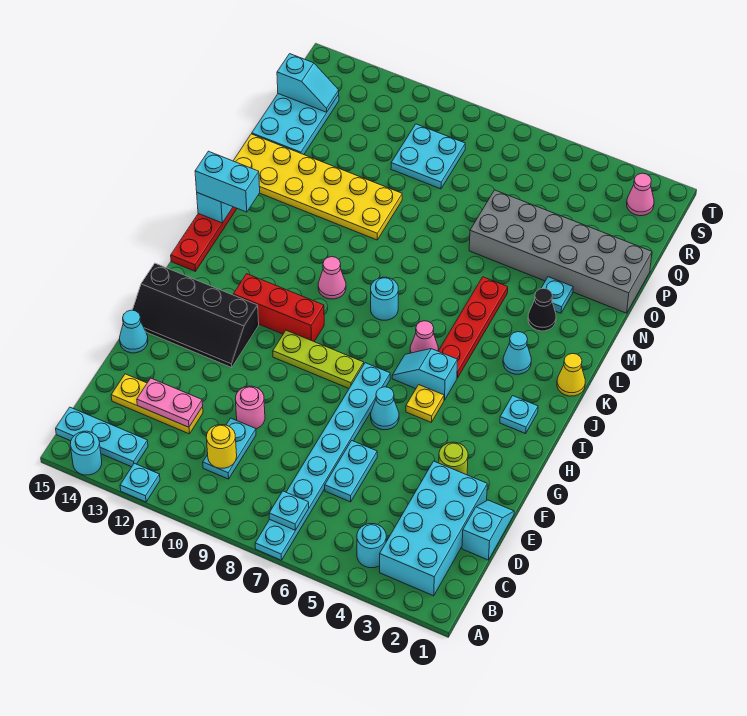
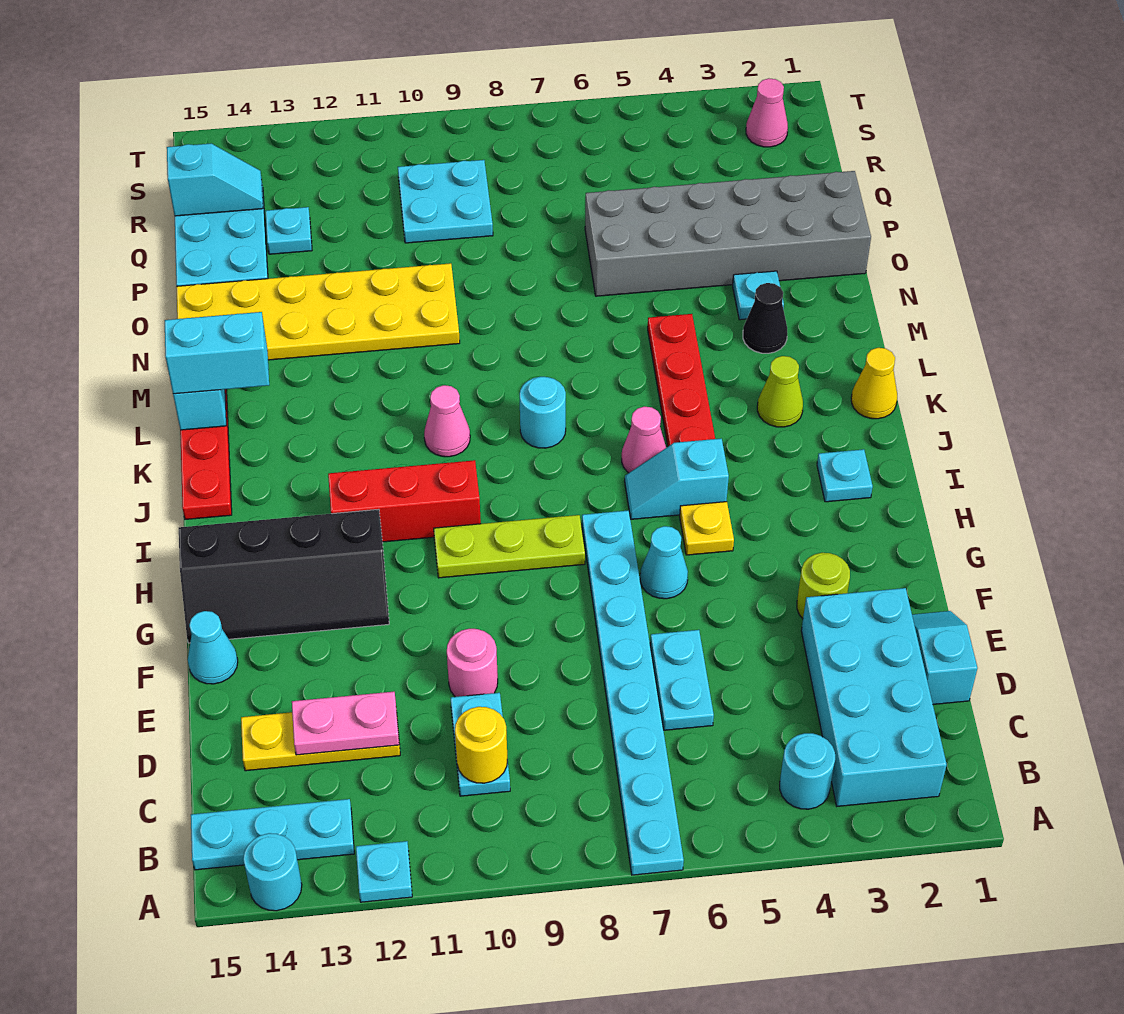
cyan 1x1 plate [269,491,309,530] -> cyan 1x1 plate moved to [266,207,312,254]
cyan 1x1 cone [503,332,531,374] -> lime 1x1 cone [757,356,803,427]

